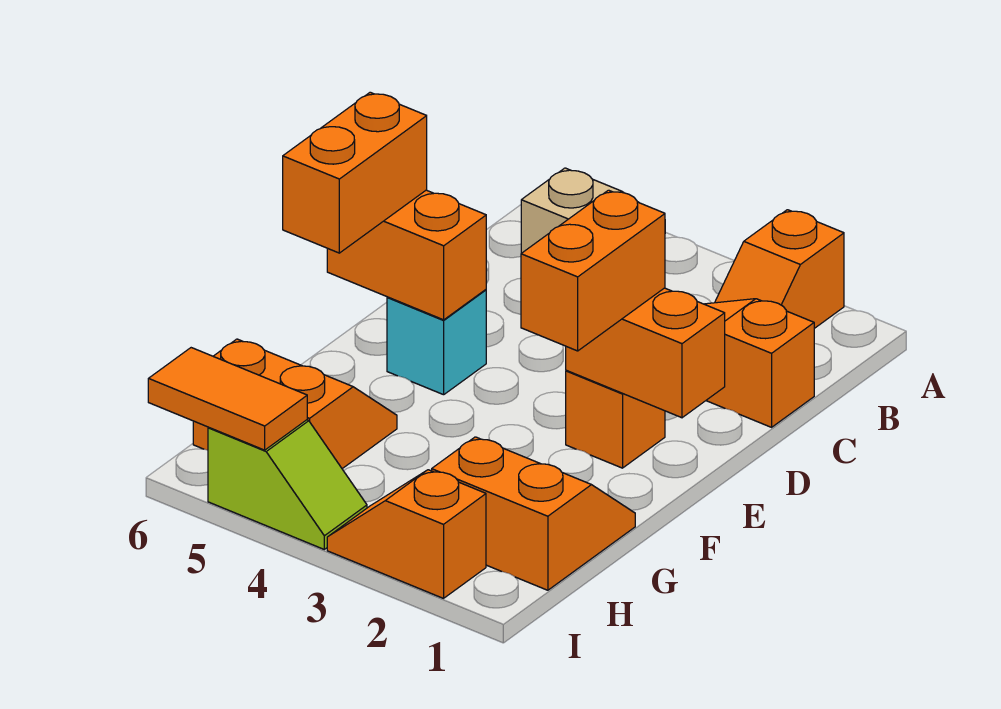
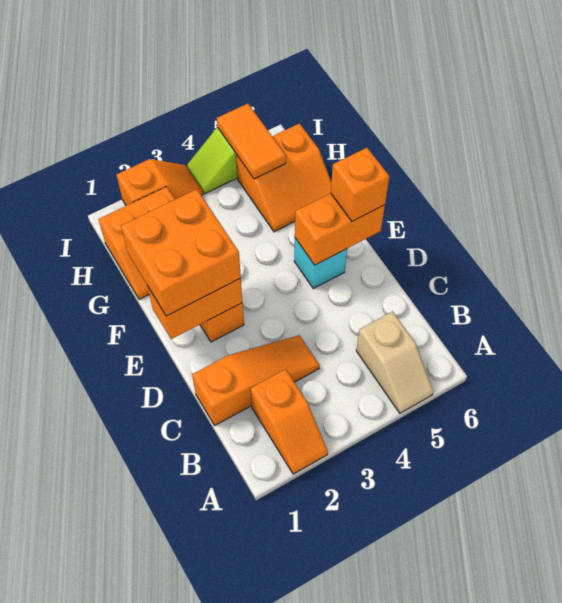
orange 1x2 slope [715,210,844,328] -> orange 1x2 slope turned to [250,369,328,474]
orange 1x2 brick [521,190,665,351] -> orange 2x2 brick [121,189,241,316]
orange 1x2 brick [283,92,427,253] -> orange 1x1 brick [331,148,389,221]
orange 1x2 tile [148,348,307,450] -> orange 1x2 tile turned to [217,104,286,179]

